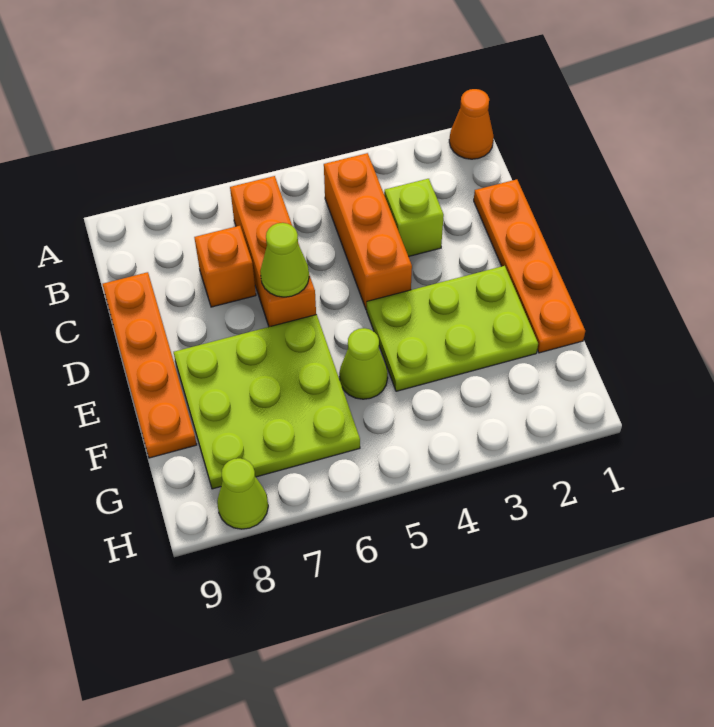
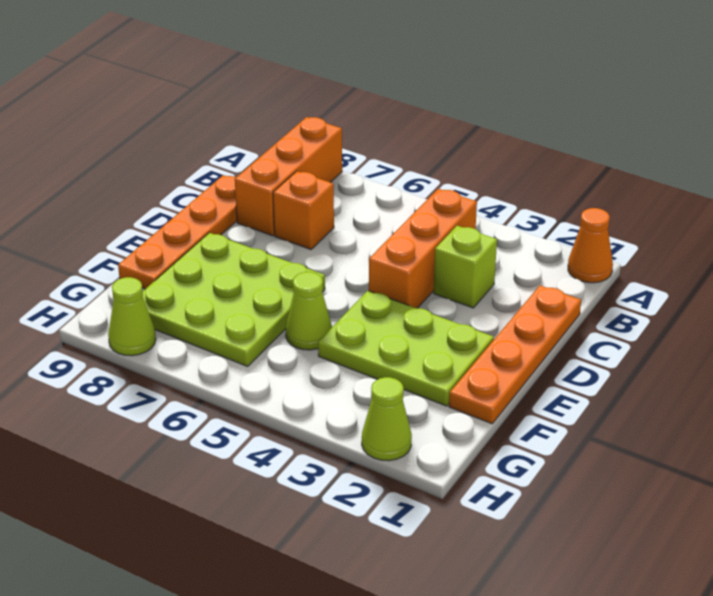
orange 1x3 brick [230,176,316,327] -> orange 1x3 brick moved to [235,117,342,236]
lime 1x1 cone [260,223,309,297] -> lime 1x1 cone moved to [362,377,412,461]

